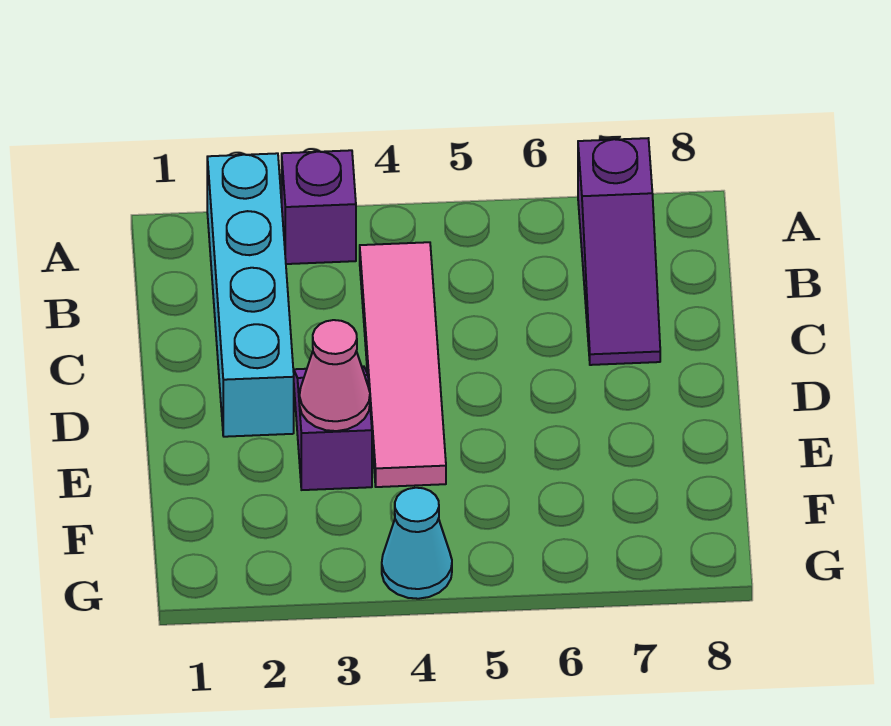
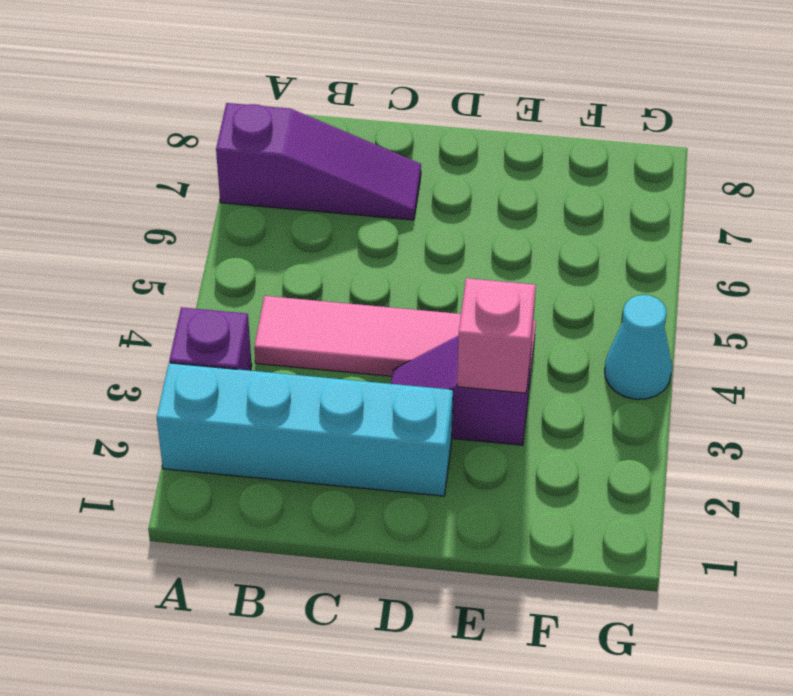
pink 1x1 cone [299,320,370,431] -> pink 1x1 brick [457,278,536,393]

